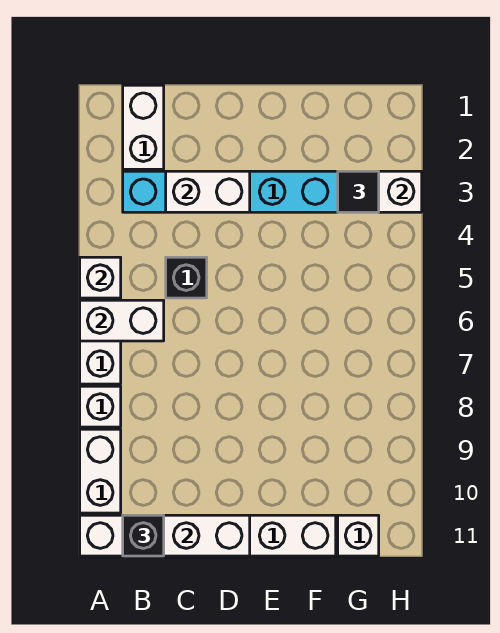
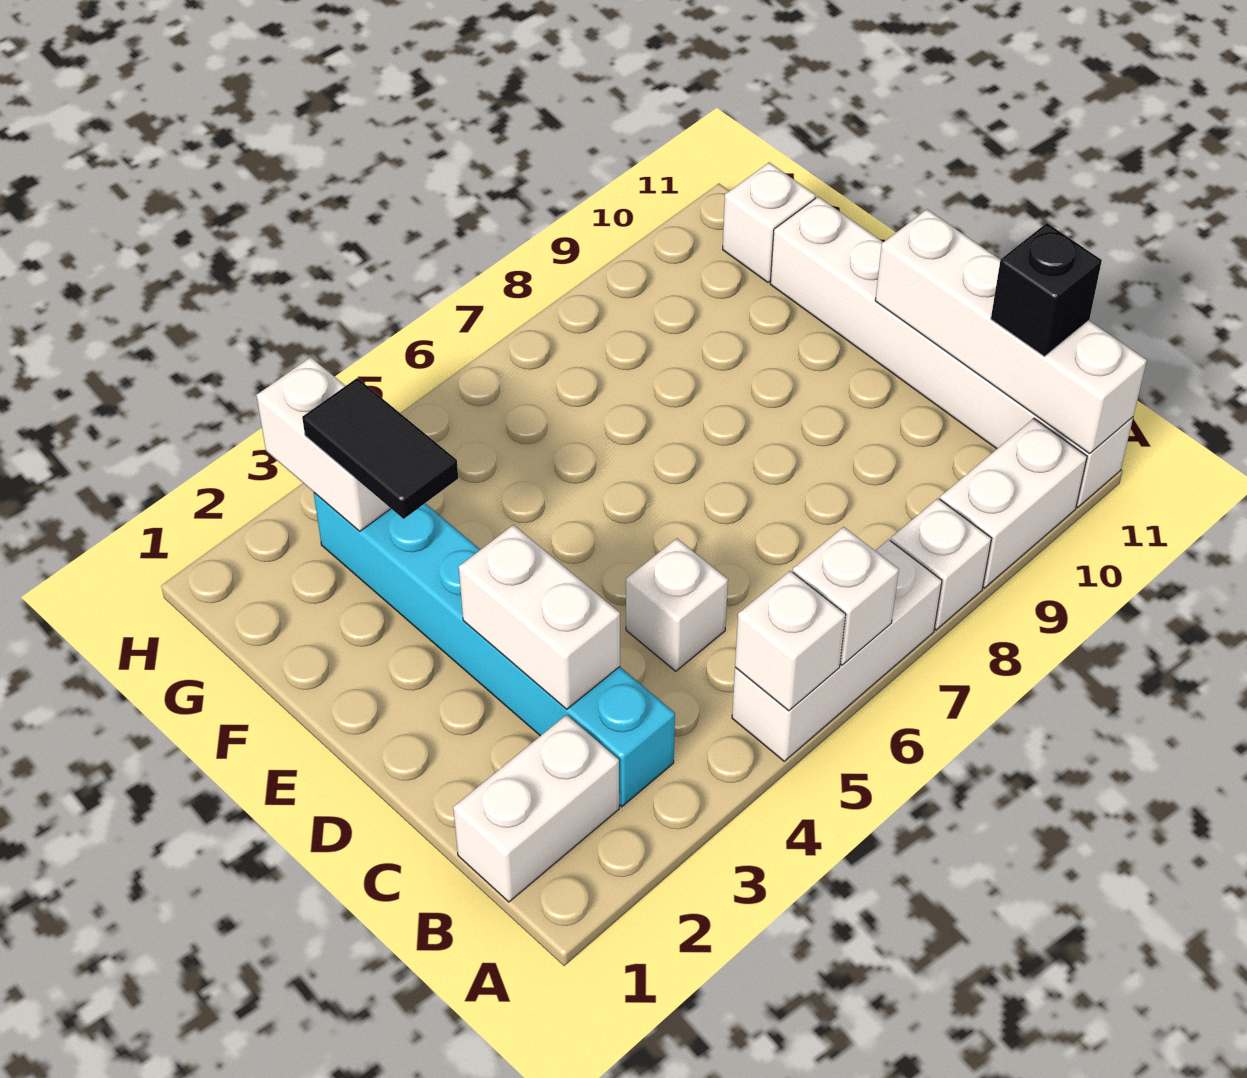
white 1x2 brick [80,300,164,341] -> white 1x1 brick [793,527,899,665]
black 1x1 brick [166,257,207,298] -> white 1x1 brick [626,538,728,671]
black 1x1 tile [338,171,379,212] -> black 1x2 tile [302,378,458,519]

